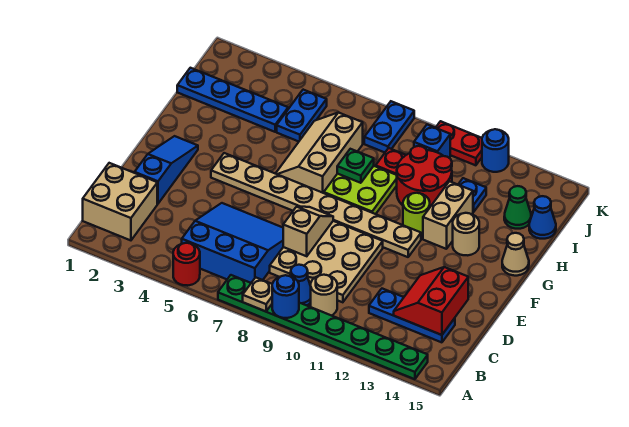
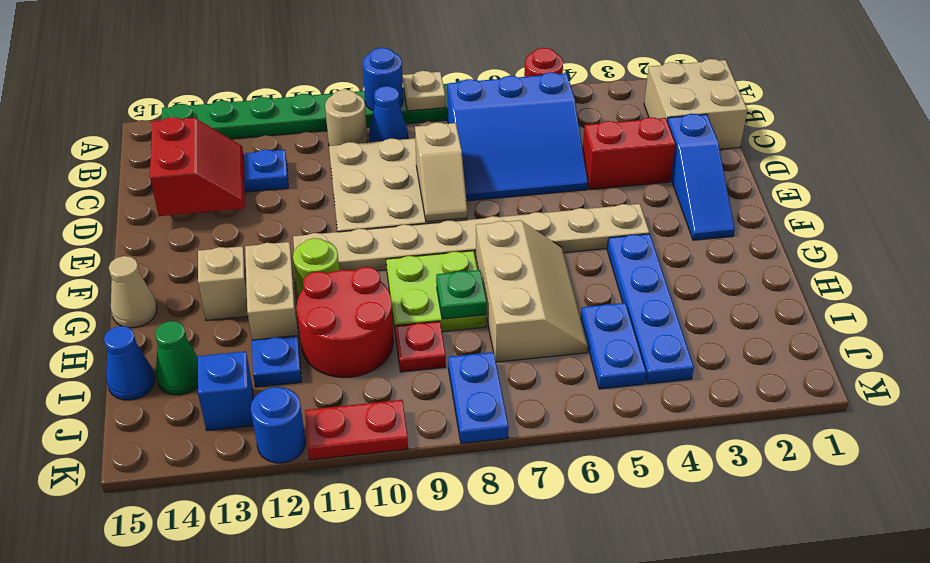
none -> red 1x2 brick [583,117,676,189]
tan 1x1 round brick [453,213,479,255] -> tan 1x1 brick [198,246,248,321]
blue 1x4 plate [177,68,288,132] -> blue 1x4 plate turned to [607,234,694,384]
blue 1x1 brick [414,125,450,158] -> blue 1x1 brick moved to [198,351,254,431]

